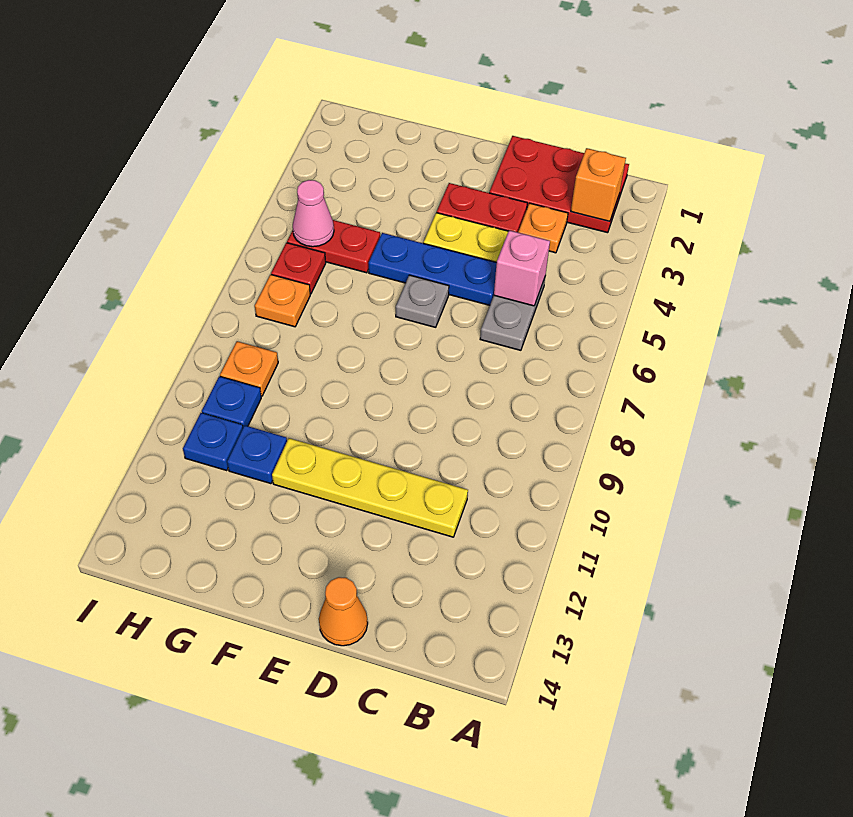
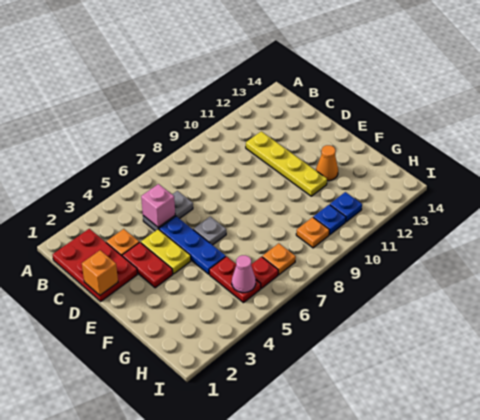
orange 1x1 brick [571,148,626,221] -> orange 1x1 brick moved to [82,250,118,295]
orange 1x1 cone [319,577,368,646] -> orange 1x1 cone moved to [316,145,338,181]
blue 1x1 plate [227,426,287,484] -> none

